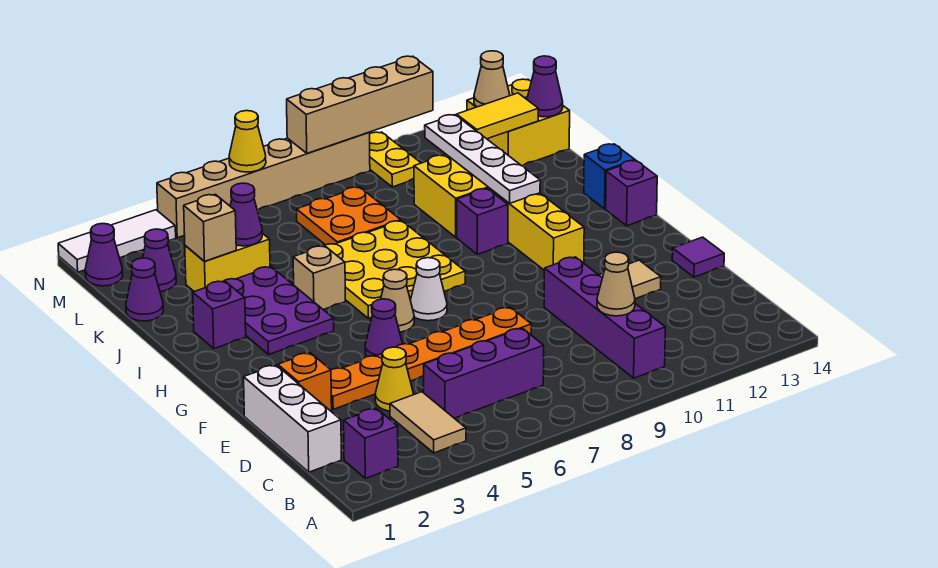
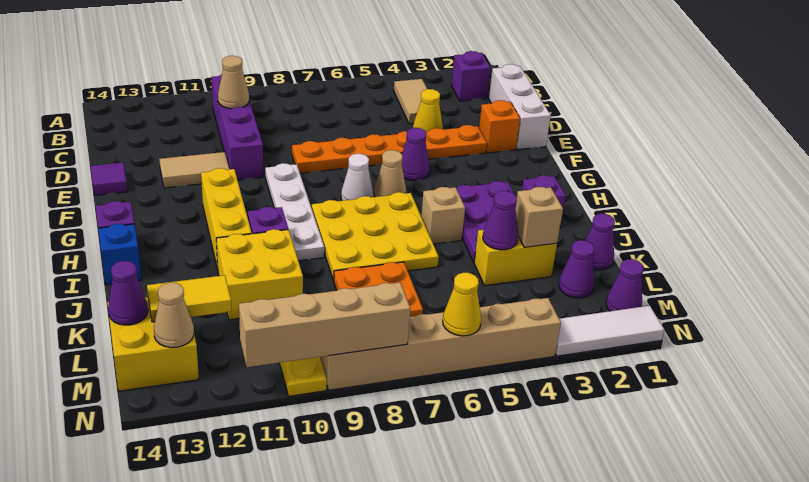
purple 1x3 brick [424,328,544,418] -> none
white 1x4 plate [425,115,540,204] -> white 1x4 plate moved to [265,163,324,261]

